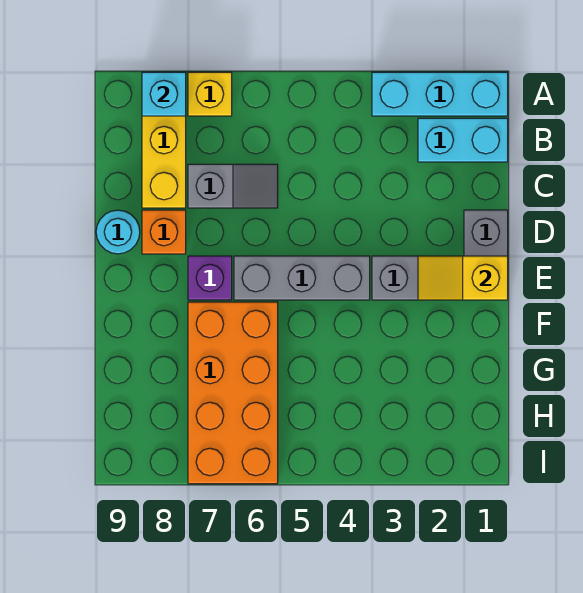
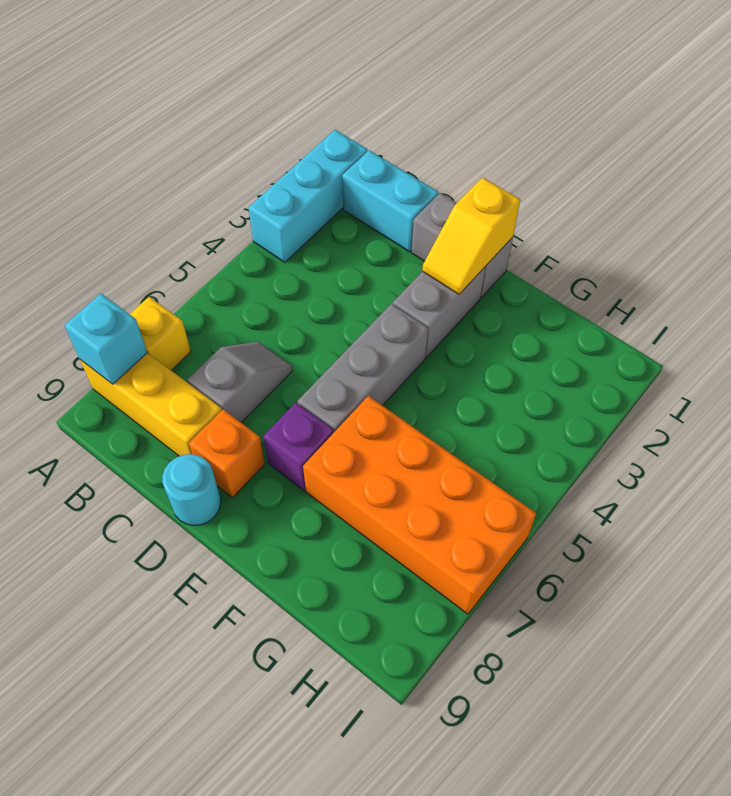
cyan 1x2 brick [418,118,508,162] -> cyan 1x2 brick turned to [342,150,438,252]

